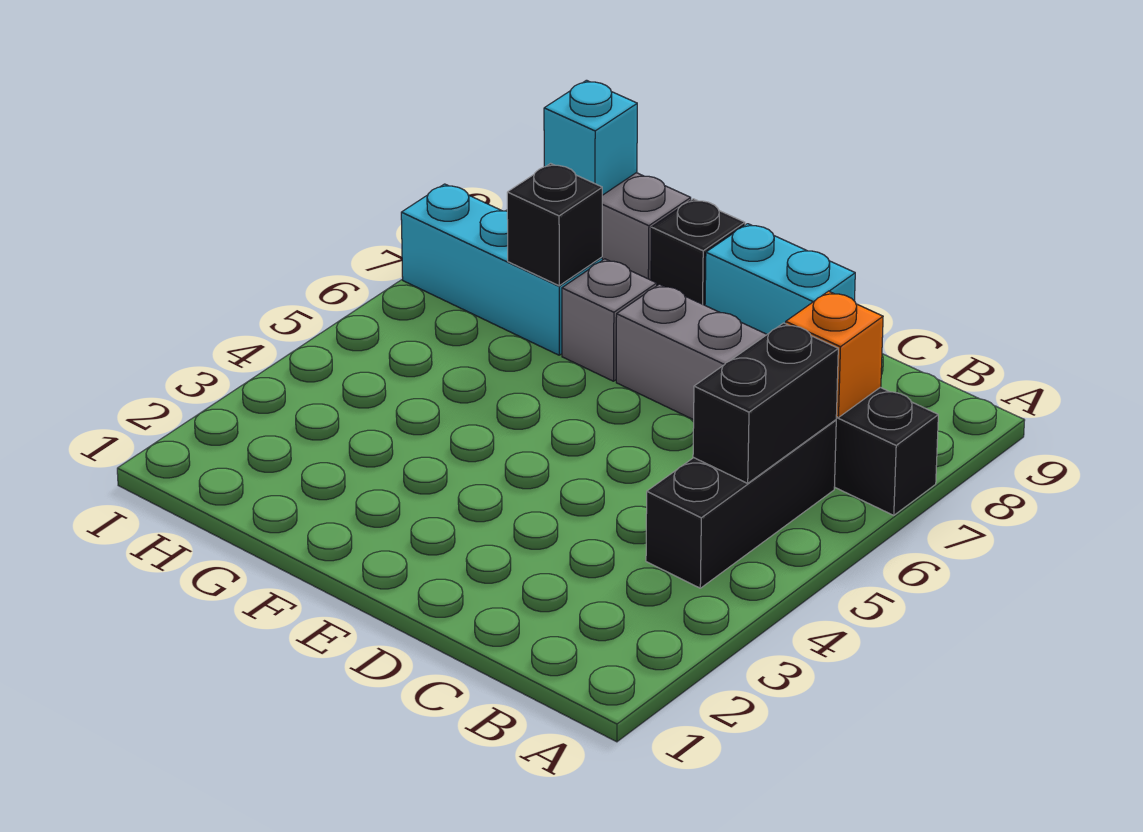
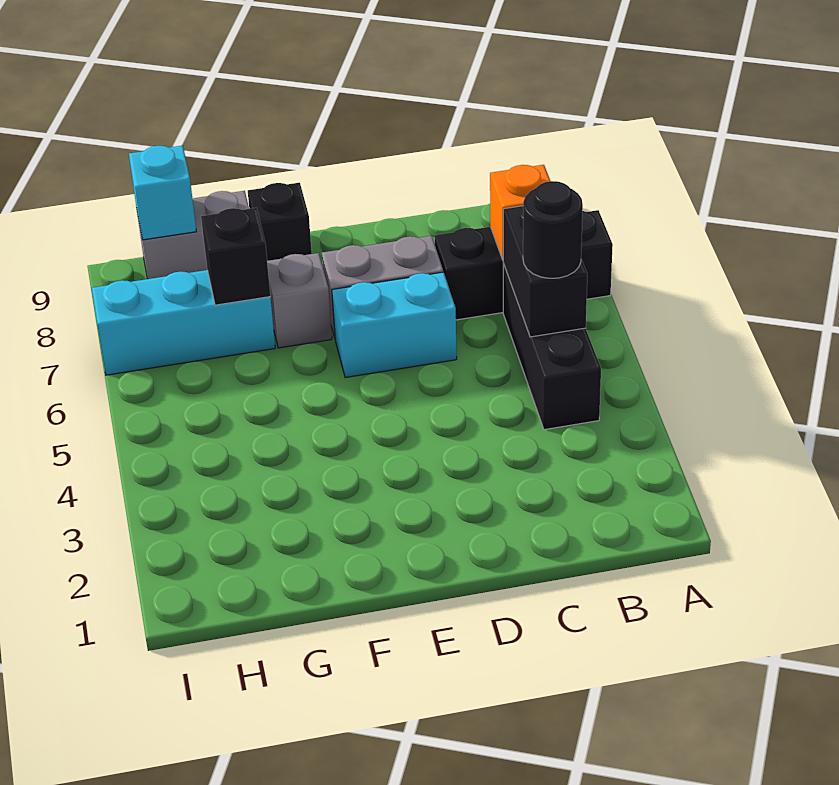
none -> black 1x1 round brick [523,181,583,278]
cyan 1x2 brick [705,224,855,334] -> cyan 1x2 brick moved to [332,272,457,378]

